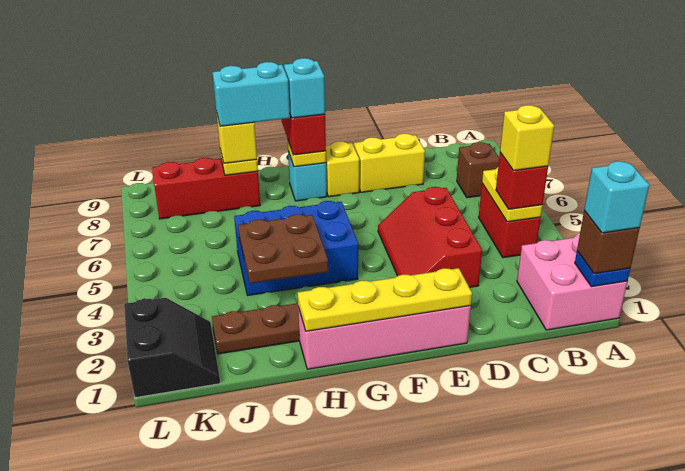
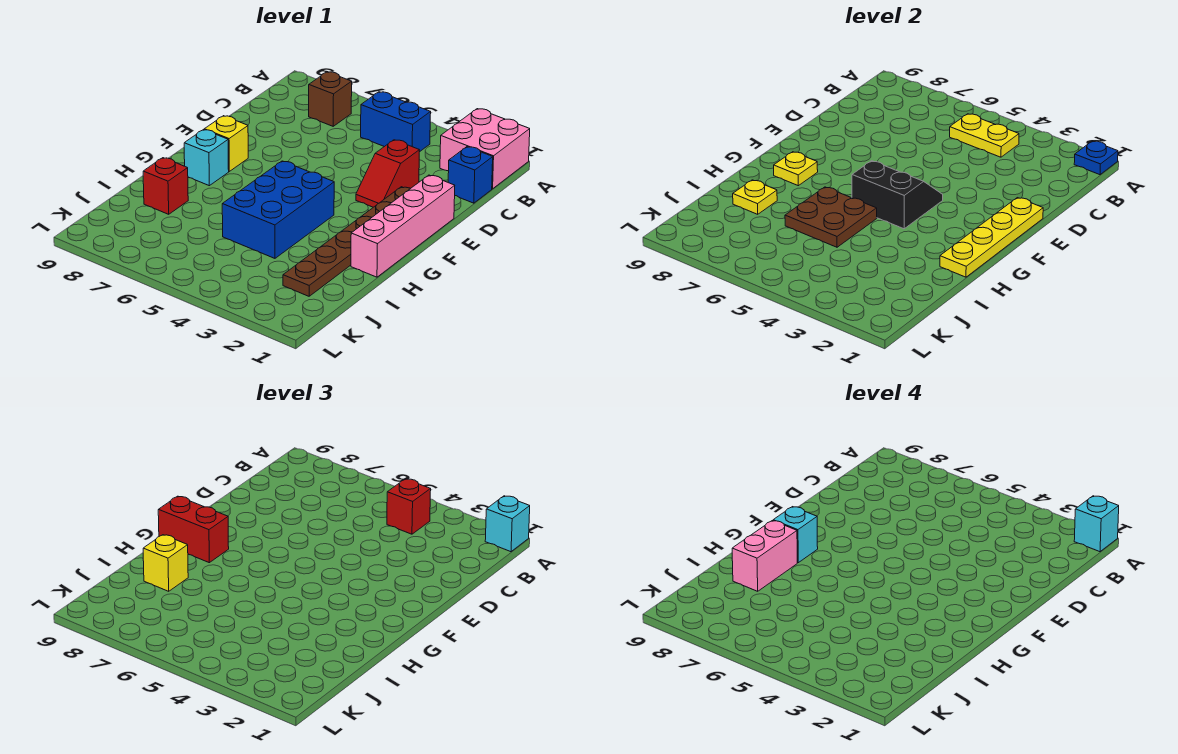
brown 1x1 brick [577,211,640,274] -> cyan 1x1 brick [485,496,530,552]
red 1x2 brick [479,184,541,258] -> blue 1x2 brick [361,92,431,152]
yellow 1x1 brick [500,105,554,171] -> none
none -> blue 1x1 brick [448,147,493,203]
red 2x3 slope [378,187,482,287] -> red 1x2 slope [356,140,420,207]
yellow 1x2 brick [354,134,425,192] -> none
brown 2x2 plate [238,214,328,283] -> brown 2x2 plate moved to [785,187,877,247]
cyan 1x2 brick [213,62,290,126] -> pink 1x2 brick [732,521,797,591]
red 1x3 brick [152,158,260,219] -> red 1x1 brick [143,158,188,214]
black 2x2 slope [124,298,220,398] -> black 2x2 slope moved to [852,161,943,229]

